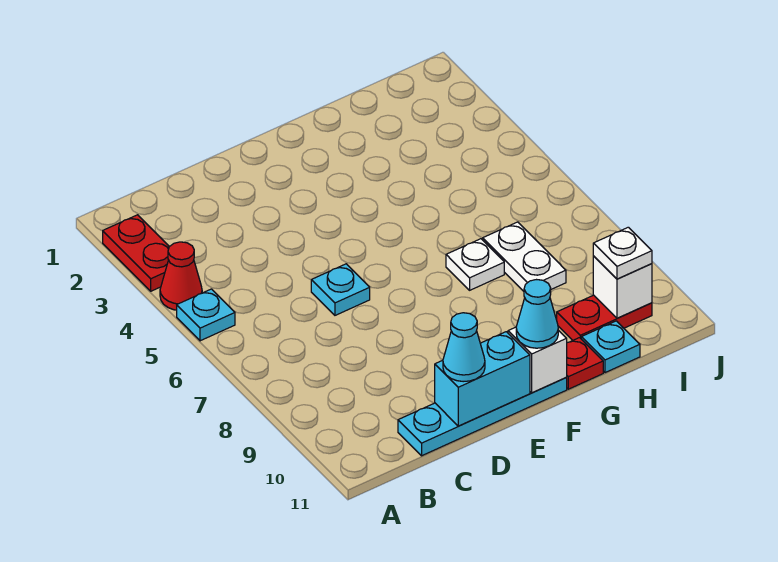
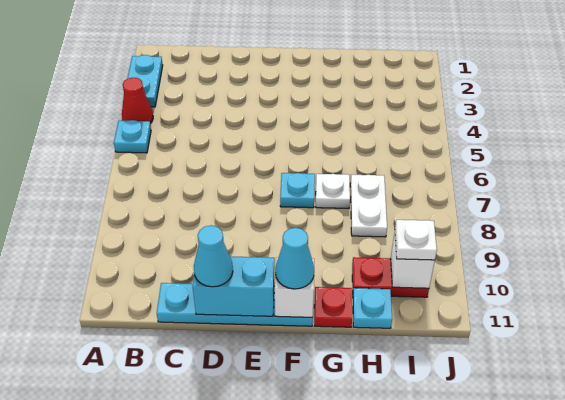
red 1x2 plate [103,215,169,291] -> cyan 1x2 plate [127,55,163,107]
cyan 1x1 plate [311,264,370,315] -> cyan 1x1 plate moved to [280,173,315,208]

